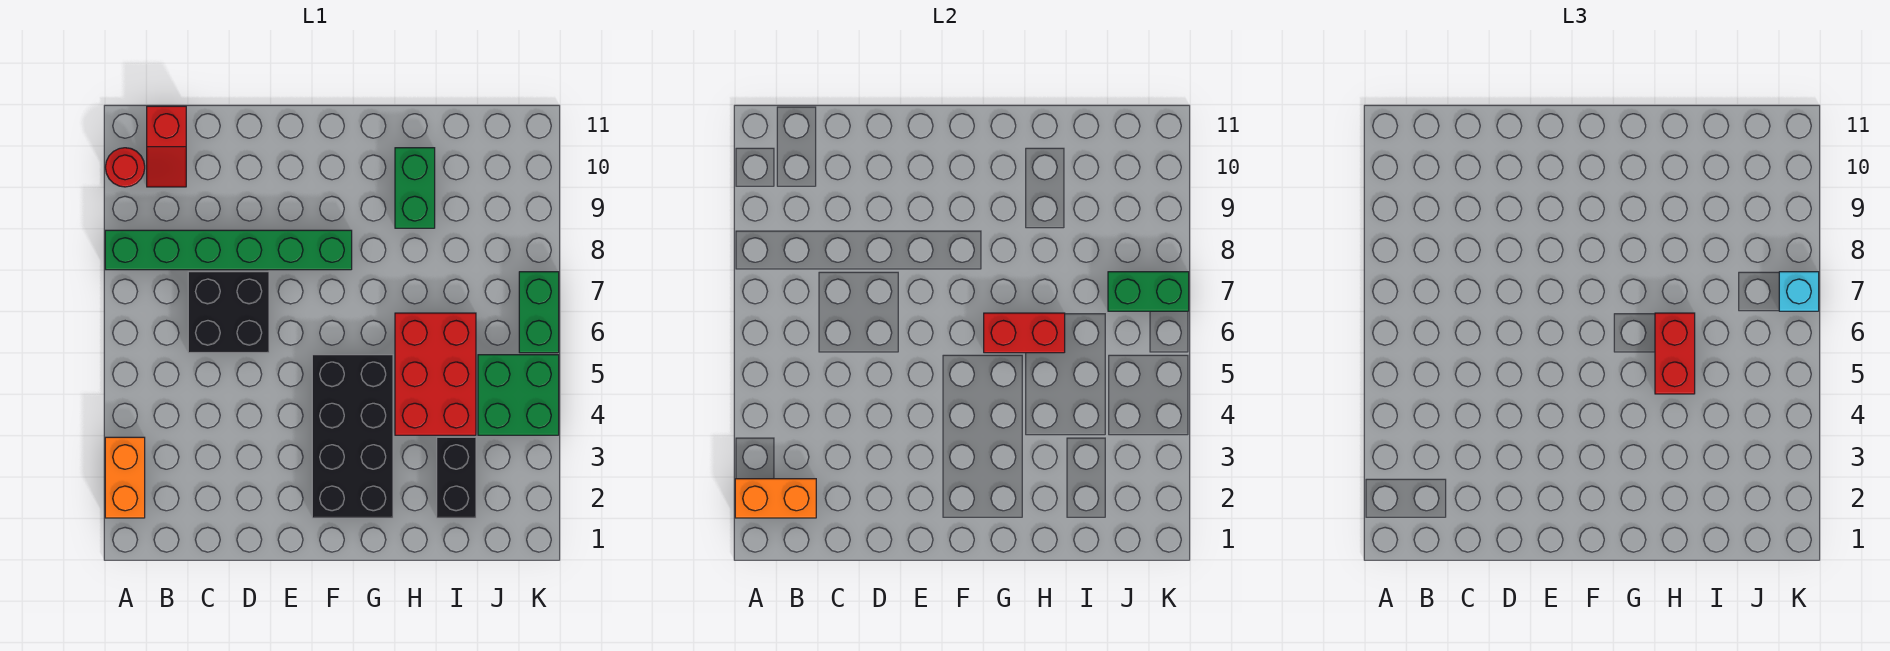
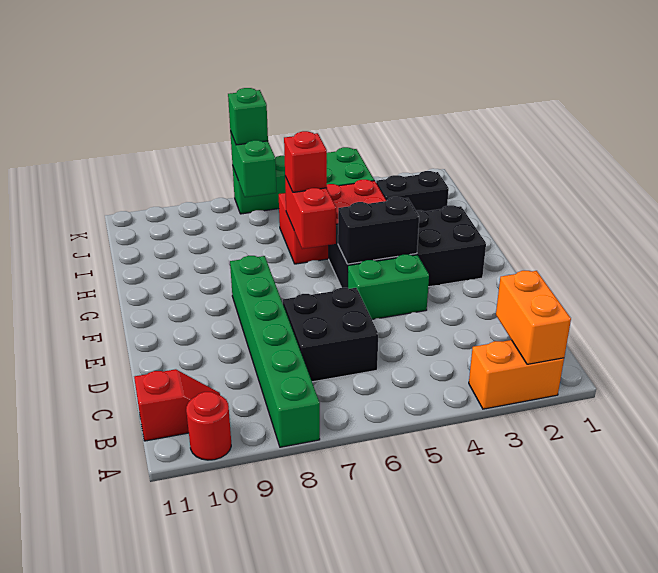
none -> black 1x2 brick [338,197,419,264]
red 1x2 brick [1655,313,1695,394] -> red 1x1 brick [284,131,327,192]
green 1x2 brick [395,148,435,228] -> green 1x2 brick moved to [348,255,429,319]
cyan 1x1 brick [1779,272,1819,311] -> green 1x1 brick [228,88,268,145]

